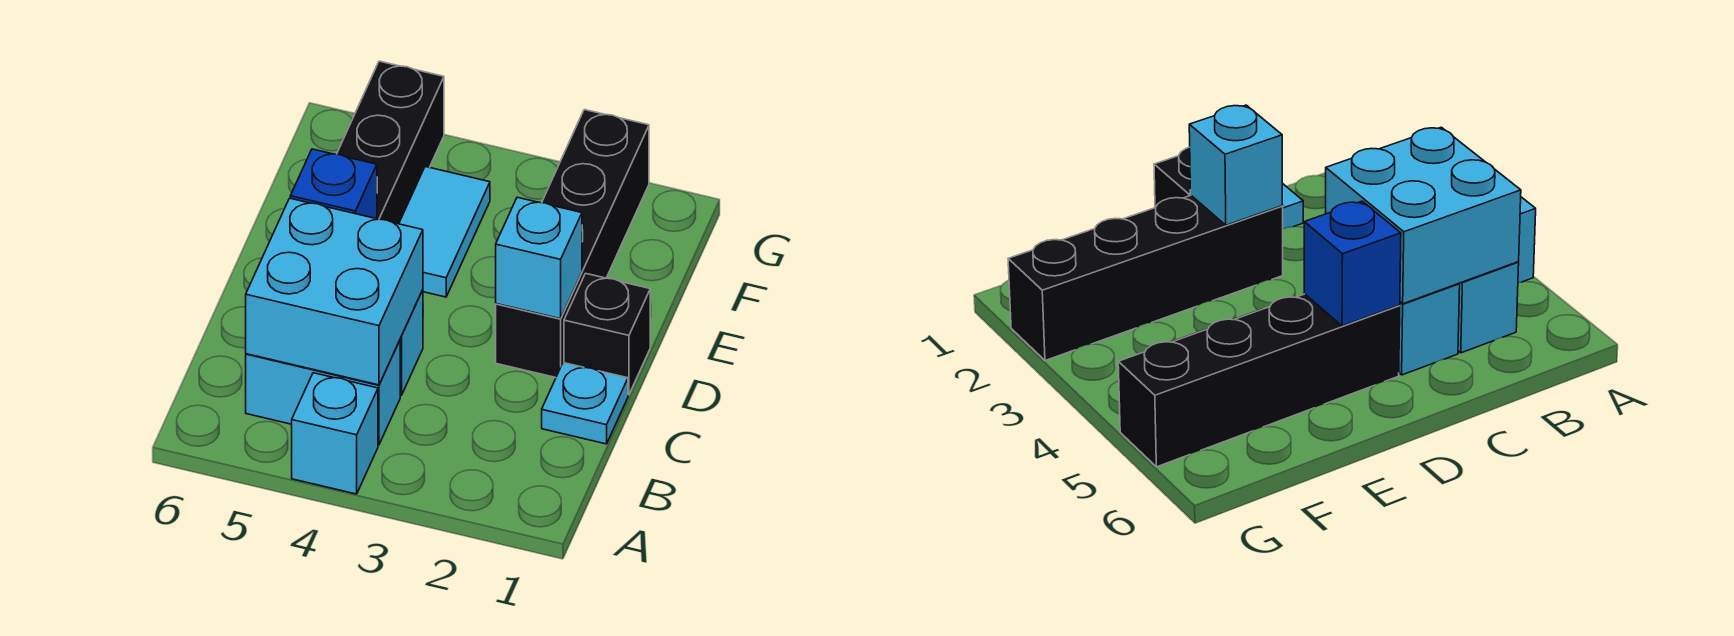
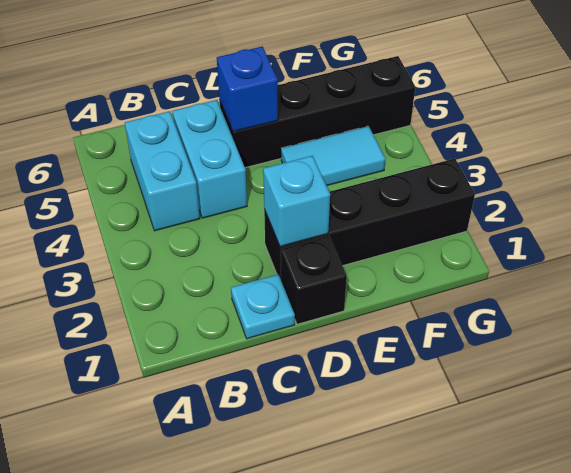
cyan 1x1 brick [292,373,378,494] -> none
cyan 2x2 brick [246,198,423,385] -> none

